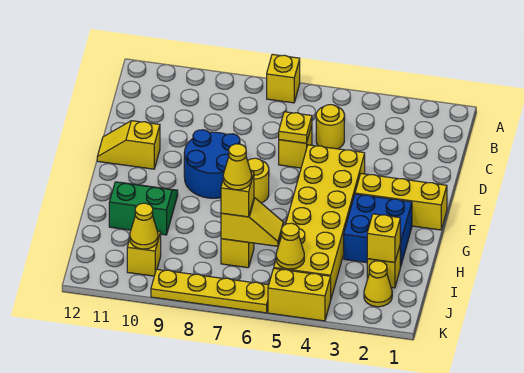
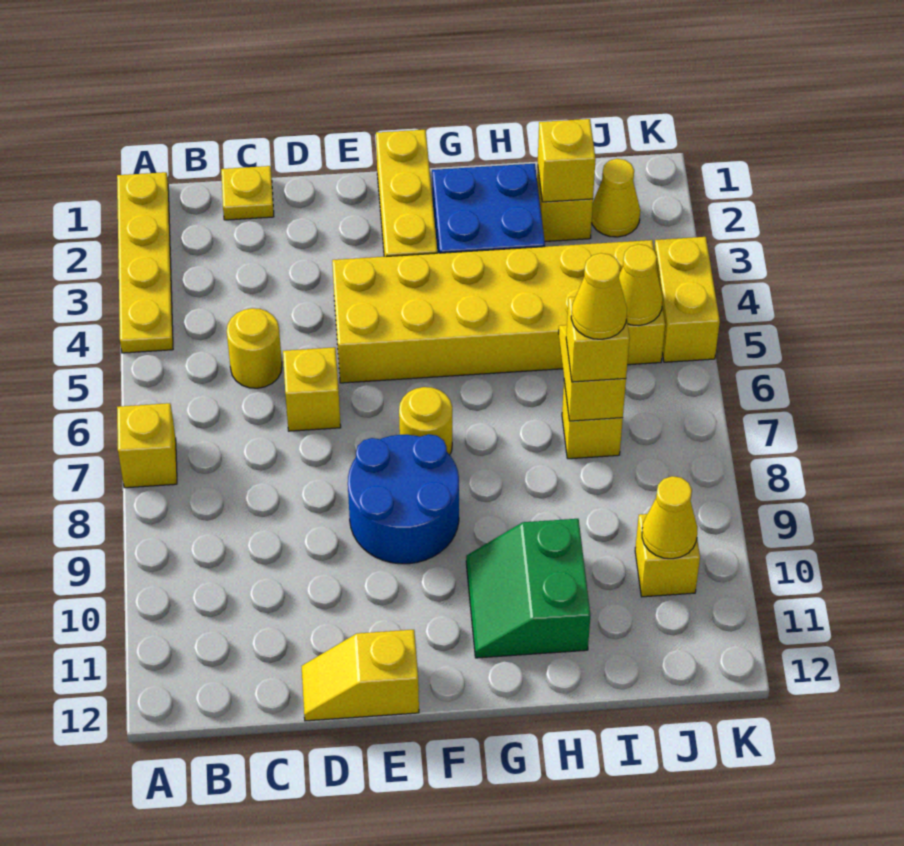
yellow 1x1 plate [279,112,312,143] -> yellow 1x1 plate moved to [221,166,274,220]
yellow 1x2 slope [97,121,160,169] -> yellow 1x2 slope turned to [301,630,419,721]
yellow 1x4 plate [151,269,269,313] -> yellow 1x4 plate moved to [117,172,173,353]

